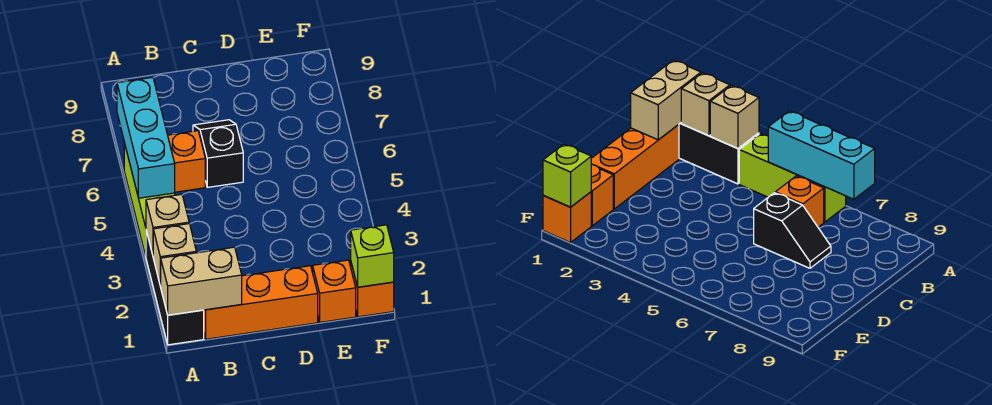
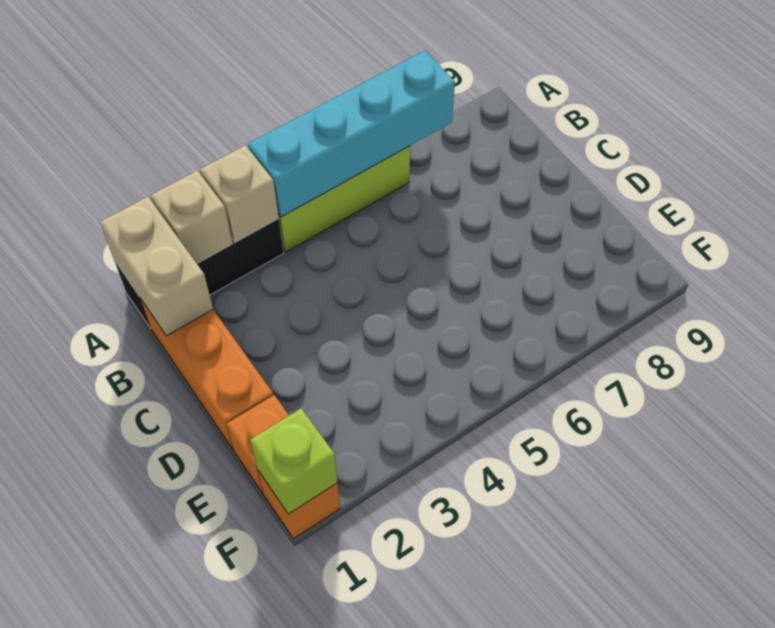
cyan 1x3 brick [117,77,175,198] -> cyan 1x4 brick [248,50,455,217]
orange 1x1 brick [168,131,205,192] -> none
black 1x2 slope [193,120,243,187] -> none

